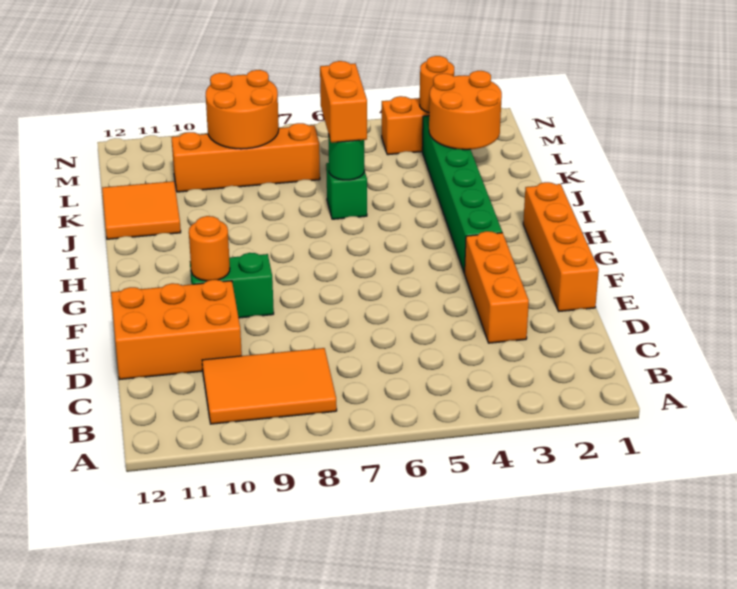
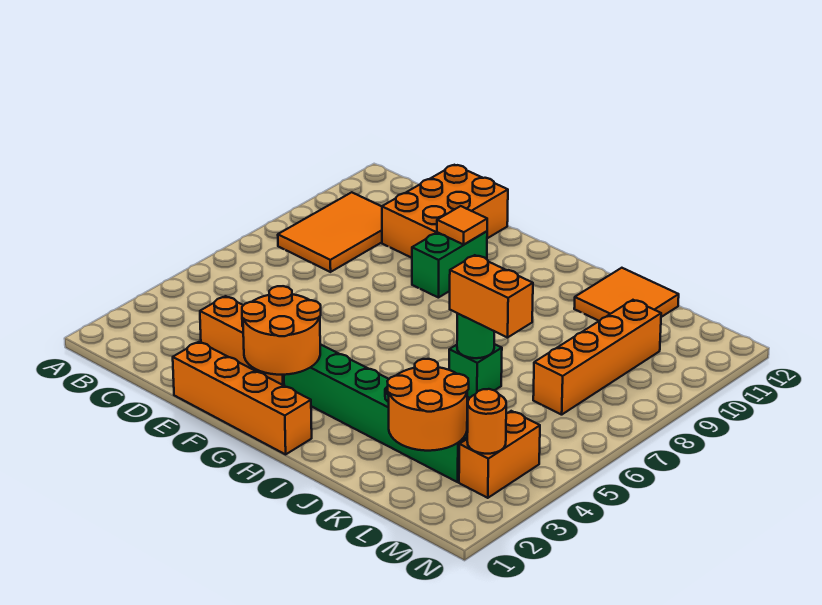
orange 1x1 round brick [189,216,230,281] -> orange 1x1 tile [437,206,487,245]
orange 2x2 round brick [206,70,279,149] -> orange 2x2 round brick moved to [242,286,321,375]

